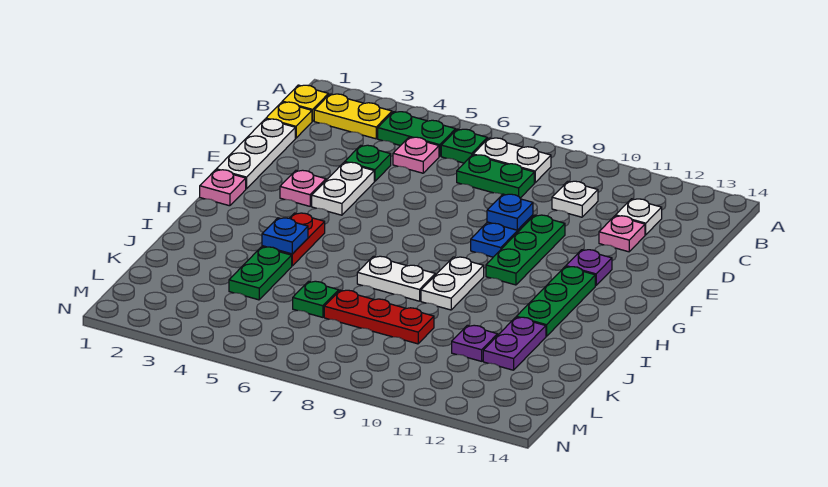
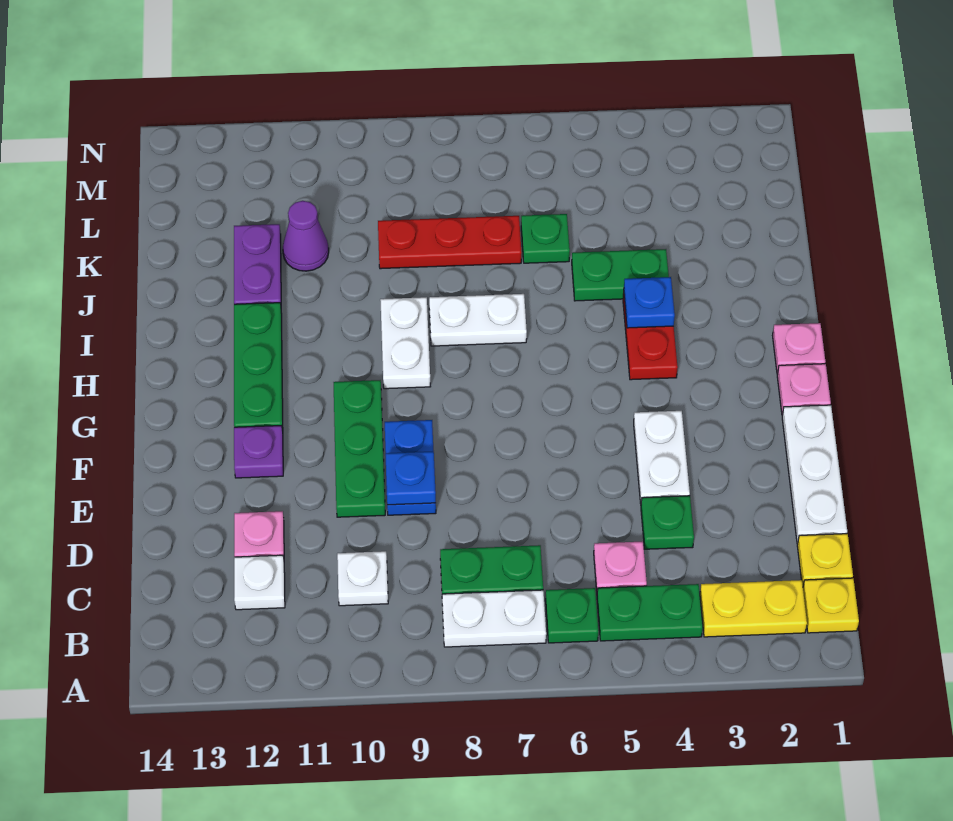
pink 1x1 plate [280,170,326,206] -> pink 1x1 plate moved to [773,323,825,374]
green 1x2 plate [229,247,292,300] -> green 1x2 plate turned to [572,249,669,301]
purple 1x1 plate [452,325,498,361] -> purple 1x1 cone [283,201,329,271]

